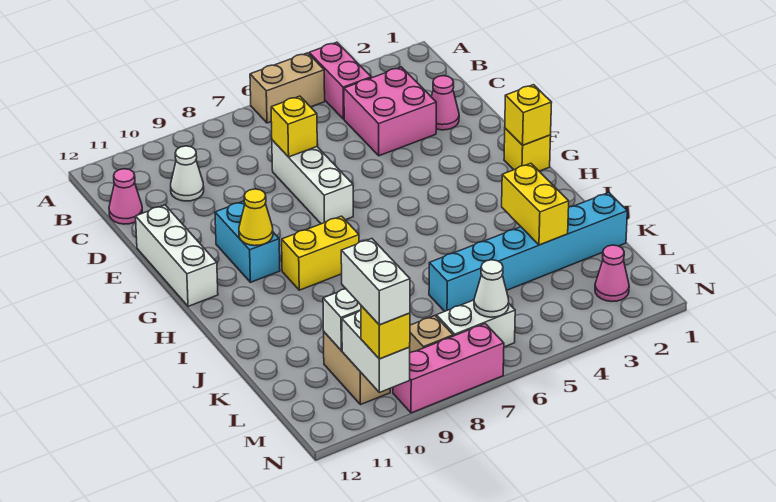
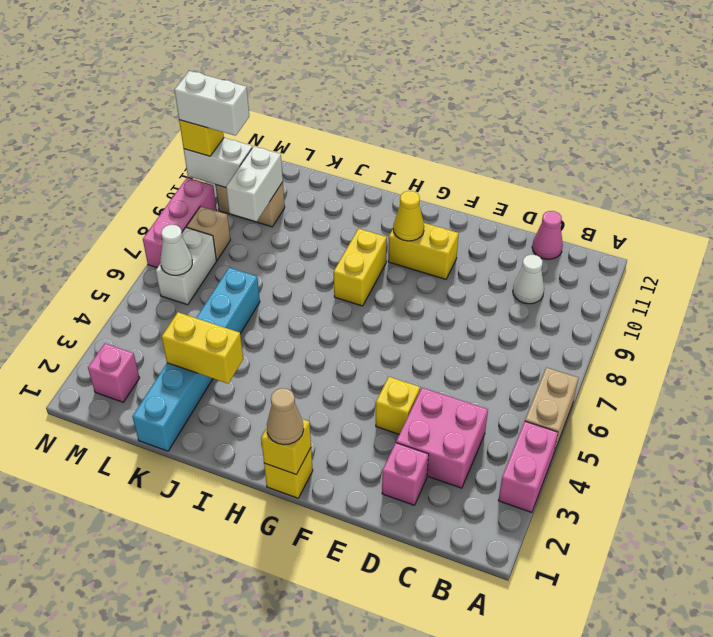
pink 1x2 brick [309,42,371,119] -> pink 1x2 brick turned to [498,421,558,512]
pink 1x1 cone [431,76,459,130] -> pink 1x1 brick [382,443,429,505]
white 1x3 brick [272,140,353,224] -> none
yellow 1x1 brick [271,96,317,157] -> yellow 1x1 brick moved to [376,377,420,434]
white 1x3 brick [136,205,218,306] -> none
cyan 1x2 brick [215,201,280,282] -> yellow 1x2 brick [388,223,459,279]
none -> tan 1x1 cone [267,388,304,445]
pink 1x1 cone [595,245,629,302] -> pink 1x1 brick [88,344,139,402]

